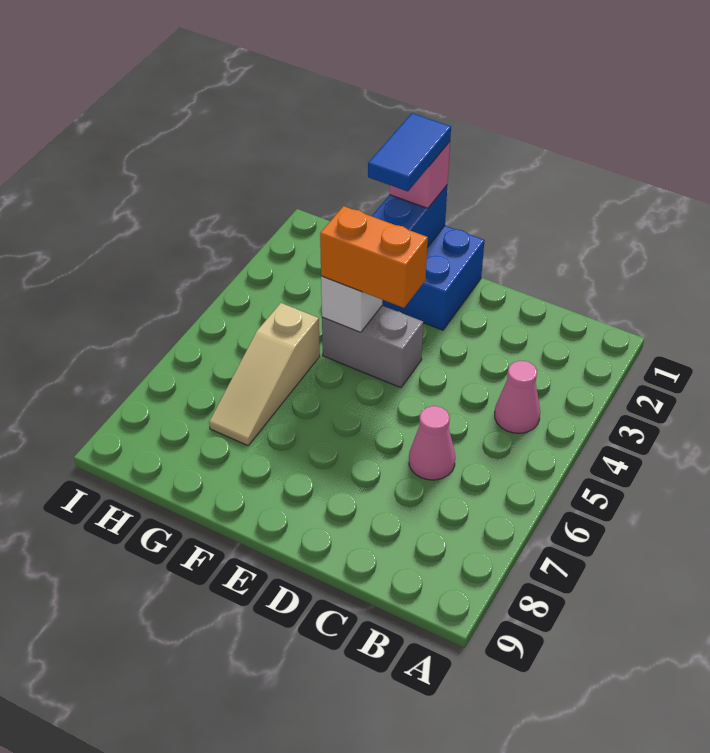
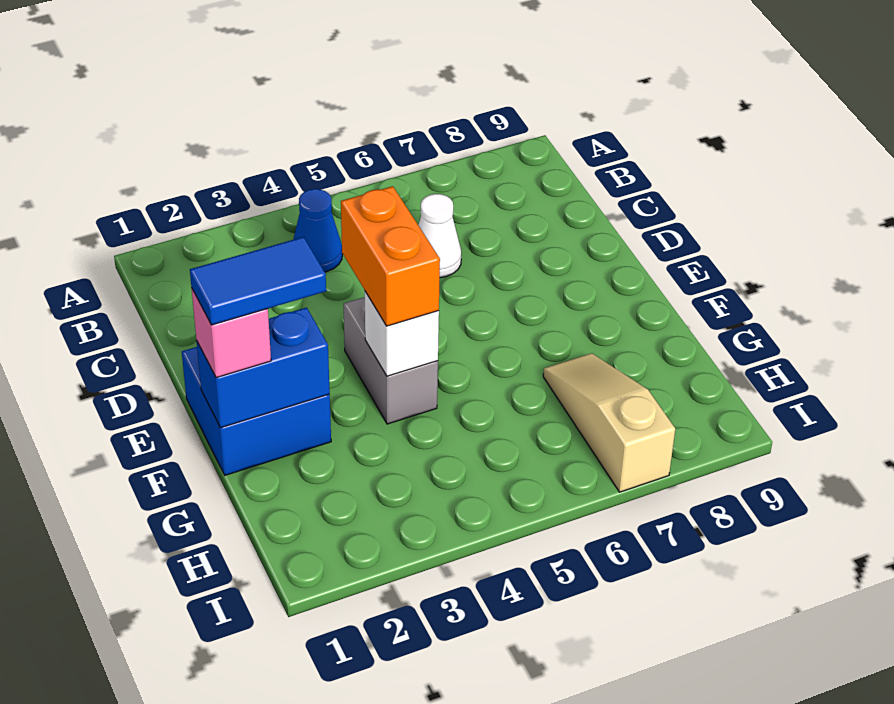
pink 1x1 cone [495,361,540,433] -> blue 1x1 cone [293,189,342,272]
pink 1x1 cone [409,406,455,480] -> white 1x1 cone [418,194,461,278]
tan 1x3 slope [209,303,320,445] -> tan 1x3 slope turned to [543,353,675,492]

